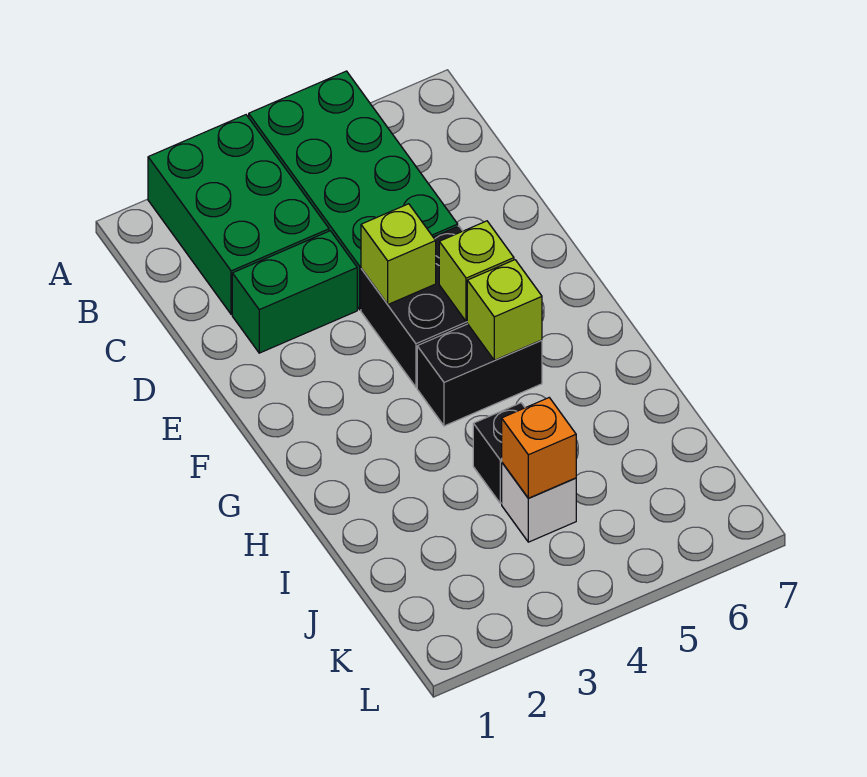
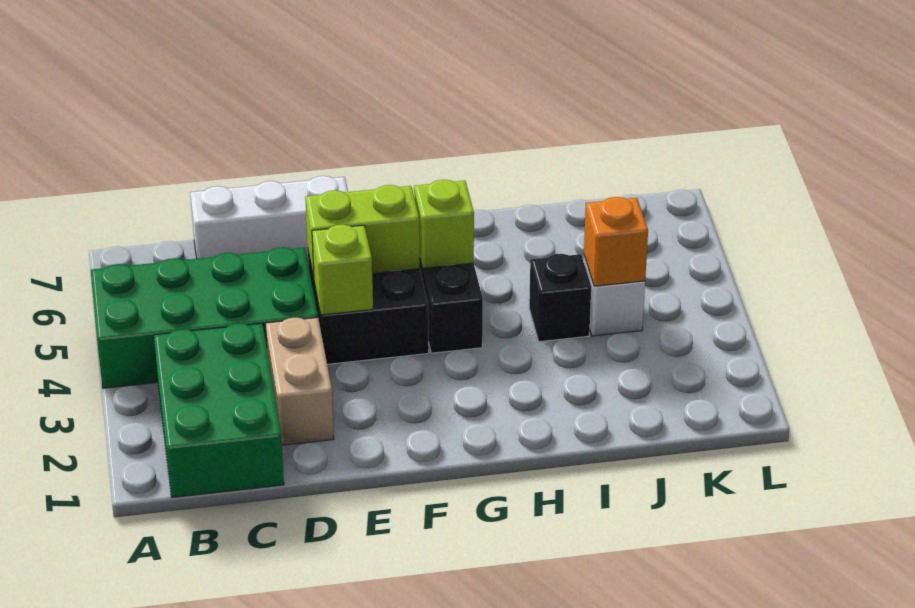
green 2x3 brick [148,115,329,314] -> green 2x3 brick turned to [154,323,284,497]
none -> white 1x3 brick [190,176,348,260]
green 1x2 brick [232,231,357,353] -> tan 1x2 brick [265,318,334,445]
lime 1x1 brick [439,221,514,322] -> lime 1x2 brick [305,185,420,278]

